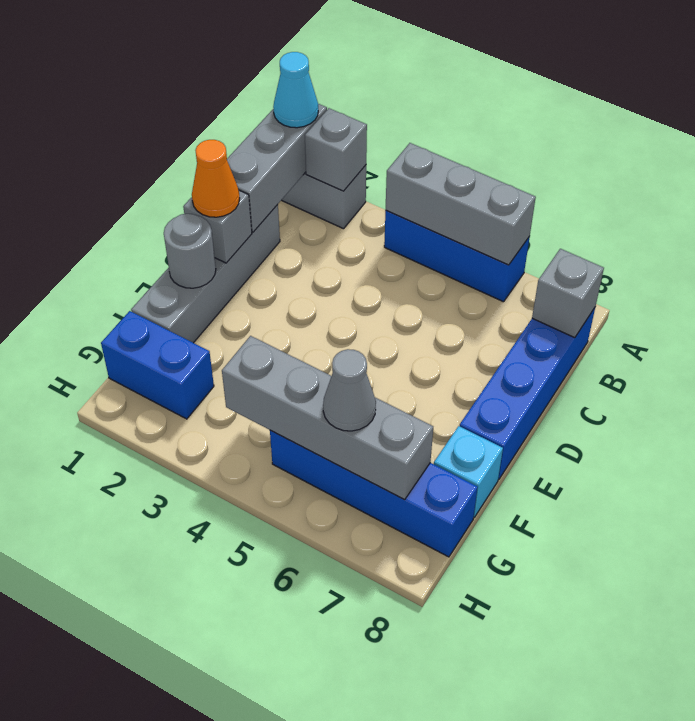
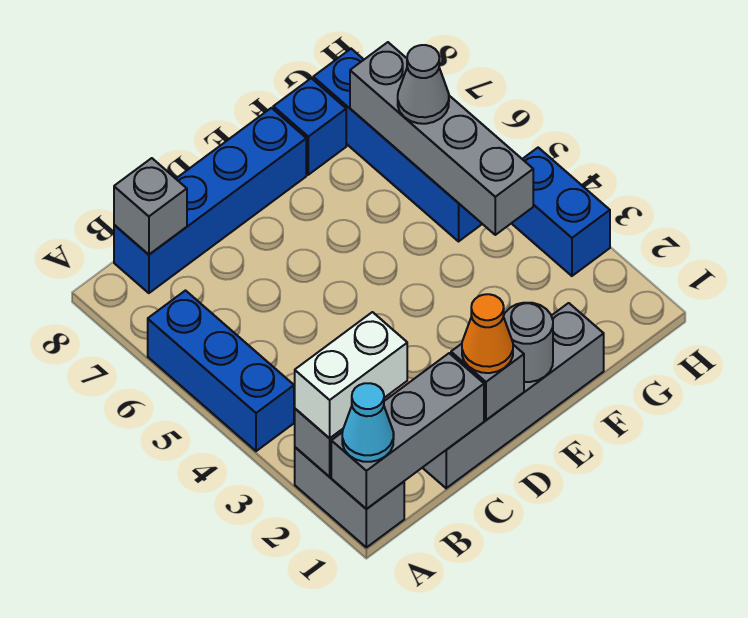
none -> white 1x2 brick [295,312,407,438]
grey 1x3 brick [386,143,536,265] -> none
cyan 1x1 brick [434,426,503,517] -> blue 1x1 brick [273,78,346,175]
blue 1x2 brick [101,311,214,419] -> blue 1x2 brick moved to [512,148,610,276]

